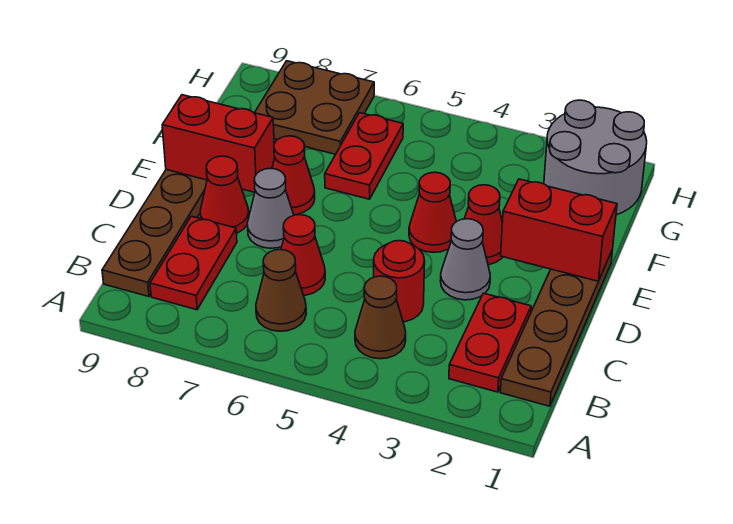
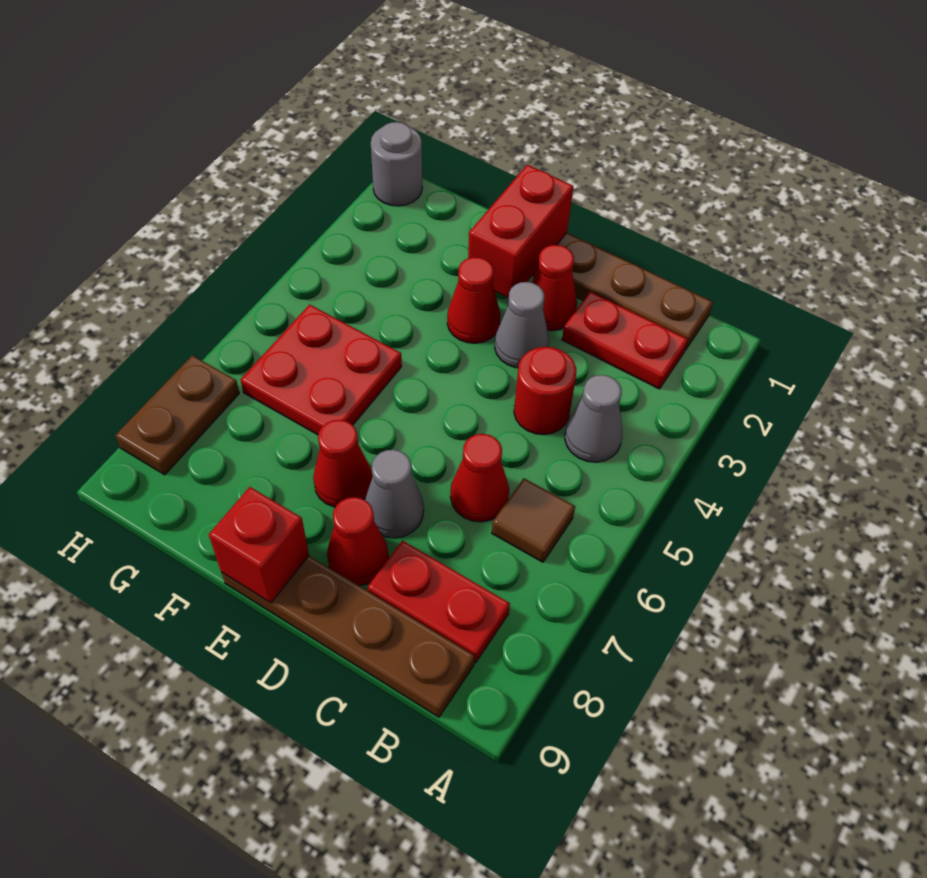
brown 1x1 cone [355,276,406,359] -> grey 1x1 cone [565,375,622,462]
brown 1x1 cone [256,250,306,331] -> brown 1x1 tile [492,478,575,562]
red 1x1 cone [409,172,456,252] -> red 1x1 cone moved to [532,245,577,331]
red 1x2 brick [162,95,275,192] -> red 1x1 brick [209,487,309,603]
red 1x2 plate [325,113,403,199] -> red 2x2 plate [241,305,402,435]
grey 2x2 round brick [544,100,647,215] -> grey 1x1 round brick [371,122,422,206]
brown 2x2 plate [255,61,374,154] -> brown 1x2 plate [115,355,239,475]

